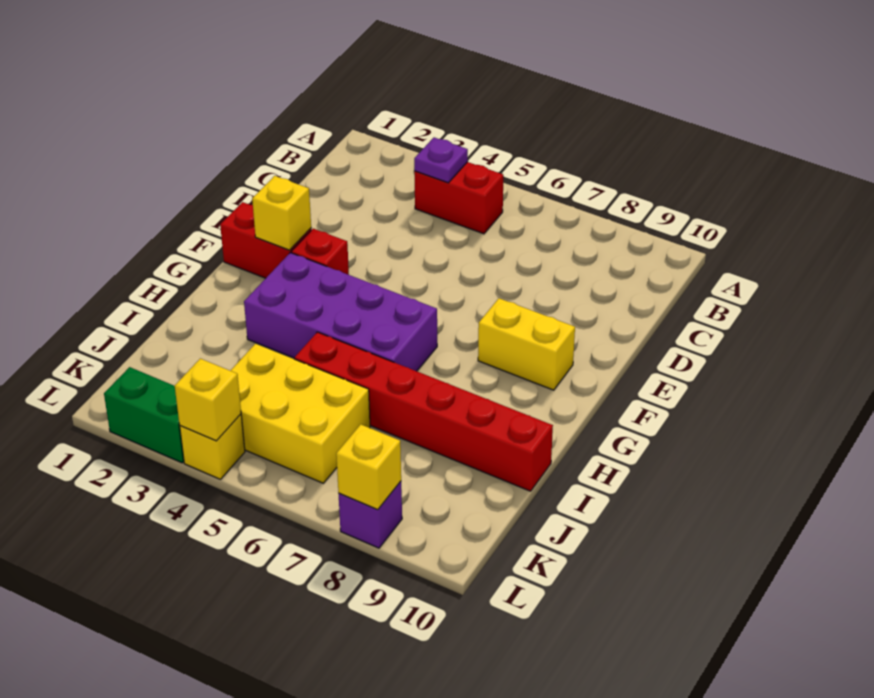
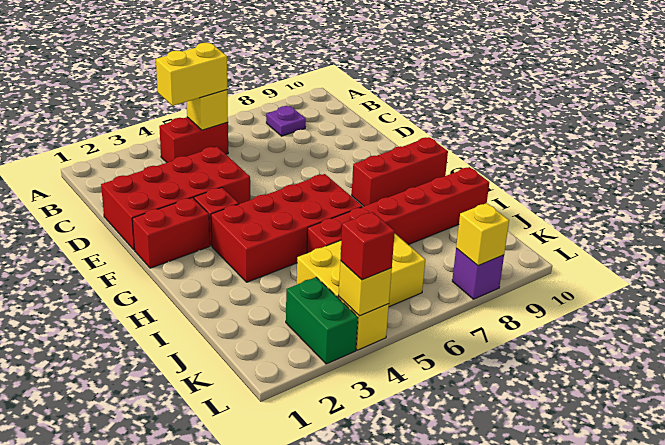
purple 1x1 plate [414,137,468,183] -> purple 1x1 plate moved to [266,106,306,136]
none -> red 2x4 brick [101,147,250,250]
yellow 1x1 brick [252,176,311,250] -> yellow 1x1 brick moved to [187,90,228,130]
yellow 1x2 brick [478,298,575,390] -> yellow 1x2 brick moved to [156,43,227,106]
purple 2x4 brick [244,253,437,371] -> red 2x4 brick [211,174,362,282]
none -> red 1x3 brick [352,137,448,206]
green 1x2 brick [104,367,184,463] -> green 1x2 brick turned to [286,277,358,364]
none -> red 1x1 brick [340,212,395,280]

